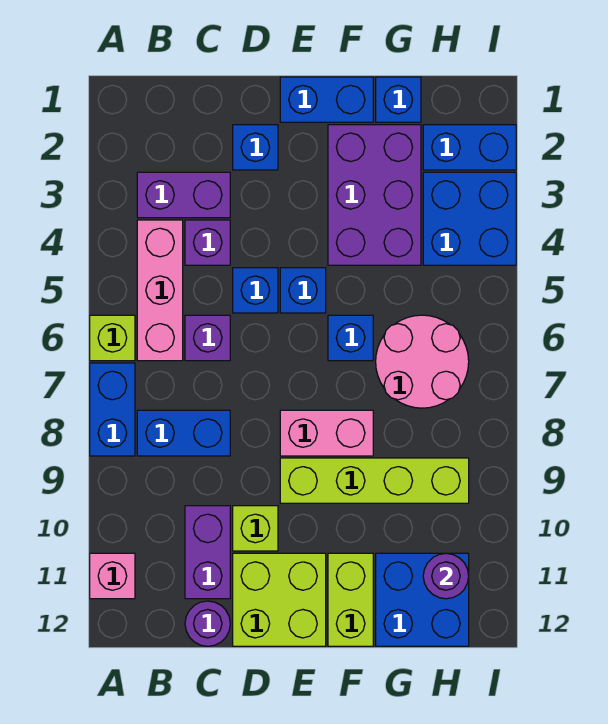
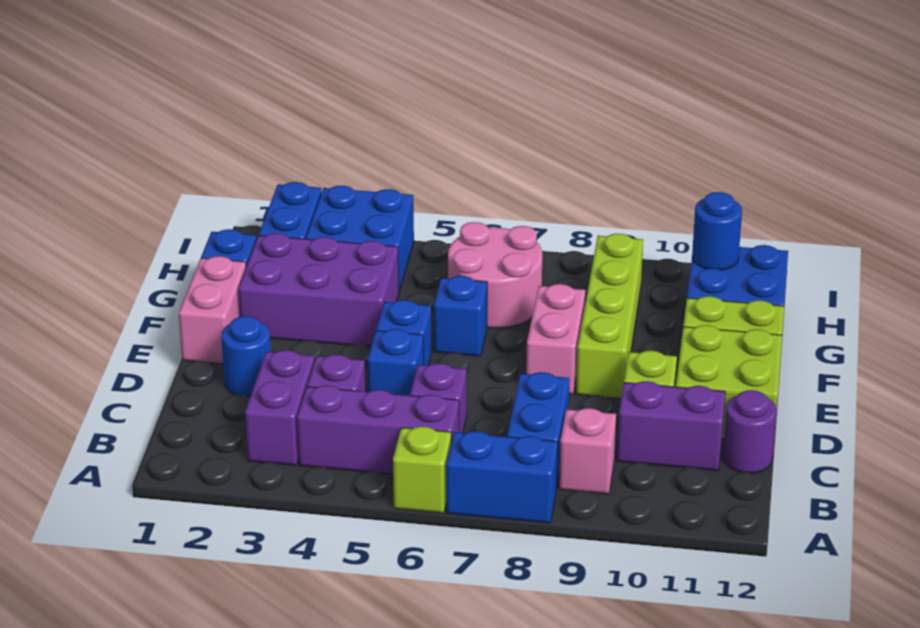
pink 1x1 brick [90,553,135,599] -> pink 1x1 brick moved to [559,408,616,494]
pink 1x3 brick [137,220,183,361] -> purple 1x3 brick [297,385,459,474]
blue 1x1 brick [233,125,278,170] -> blue 1x1 round brick [221,316,271,396]
blue 1x2 brick [280,77,373,122] -> pink 1x2 brick [179,256,246,364]
purple 1x1 round brick [423,553,469,599] -> blue 1x1 round brick [692,192,742,270]

